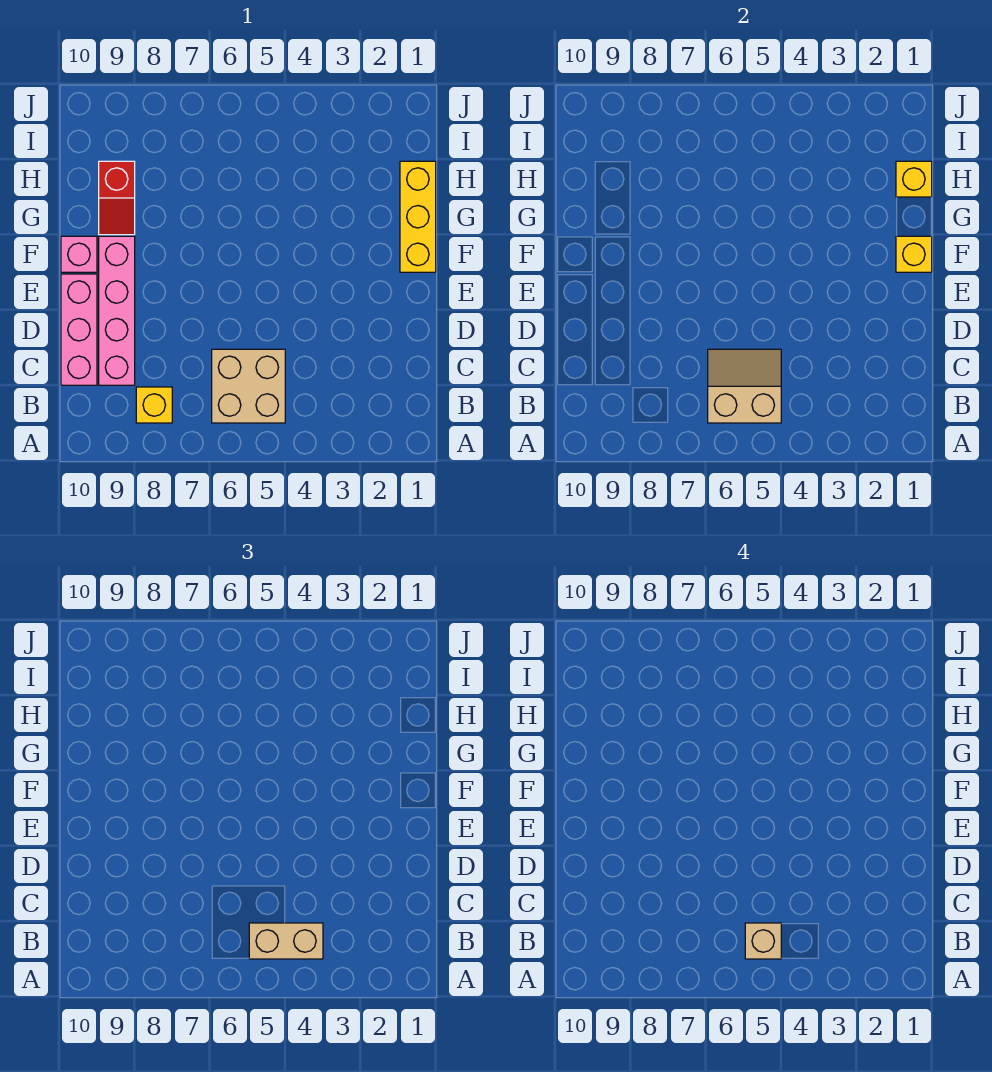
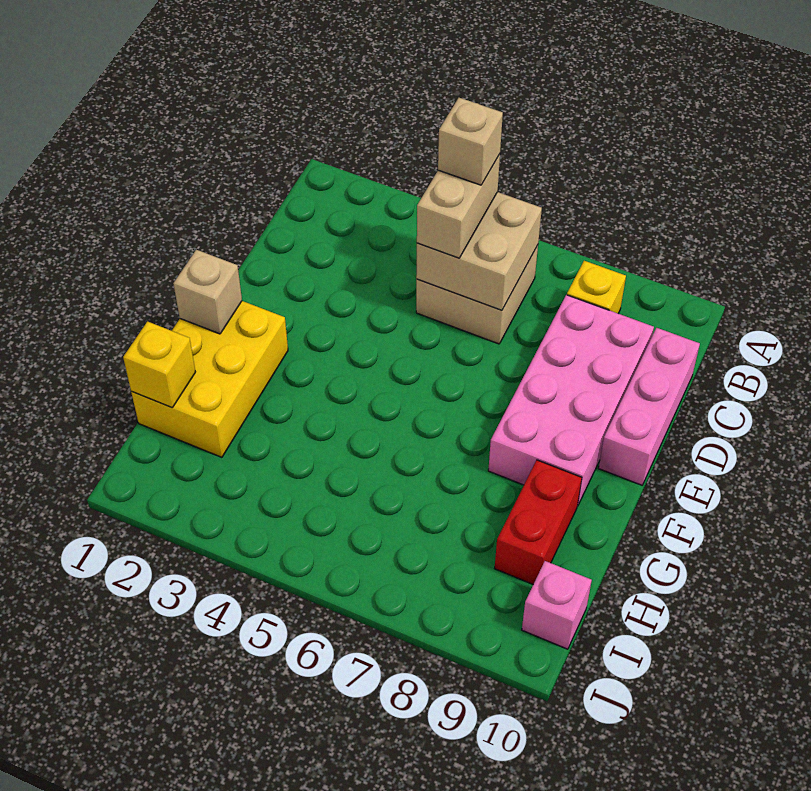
tan 1x2 brick [249,923,323,959] -> tan 1x2 brick turned to [417,154,500,258]
tan 2x2 slope [708,349,781,423] -> tan 2x2 brick [416,192,542,310]
pink 1x4 brick [99,236,135,385] -> pink 2x4 brick [488,295,654,506]
yellow 1x3 brick [400,161,436,272] -> yellow 2x3 brick [131,301,288,457]
yellow 1x1 brick [896,236,932,272] -> tan 1x1 brick [173,250,242,334]
pink 1x1 brick [61,236,97,272] -> pink 1x1 brick moved to [522,561,592,649]
red 1x2 slope [99,161,135,235] -> red 1x2 brick [495,460,582,584]

